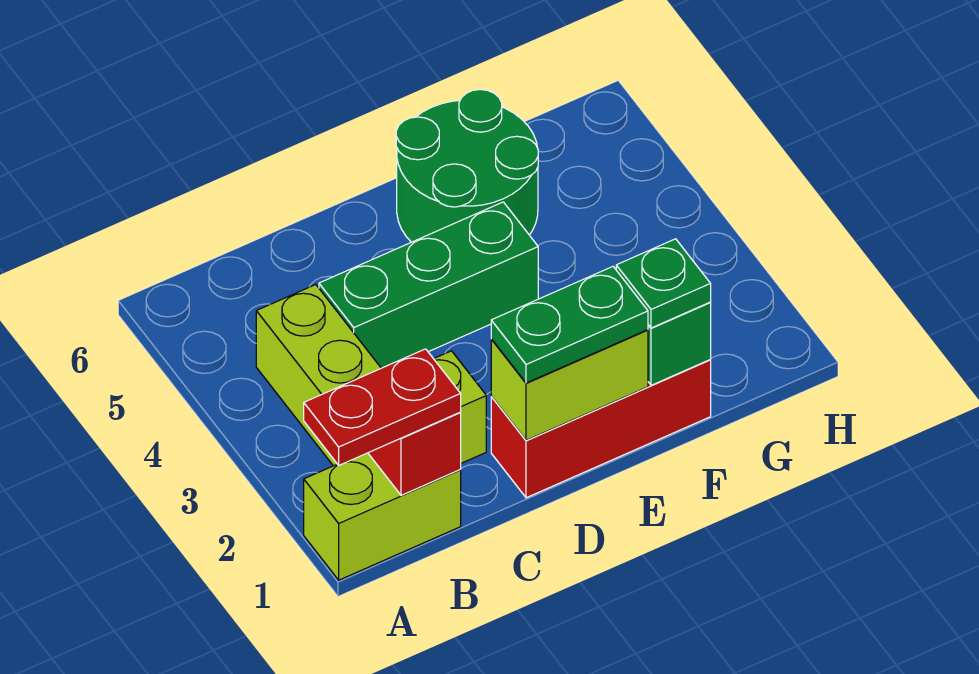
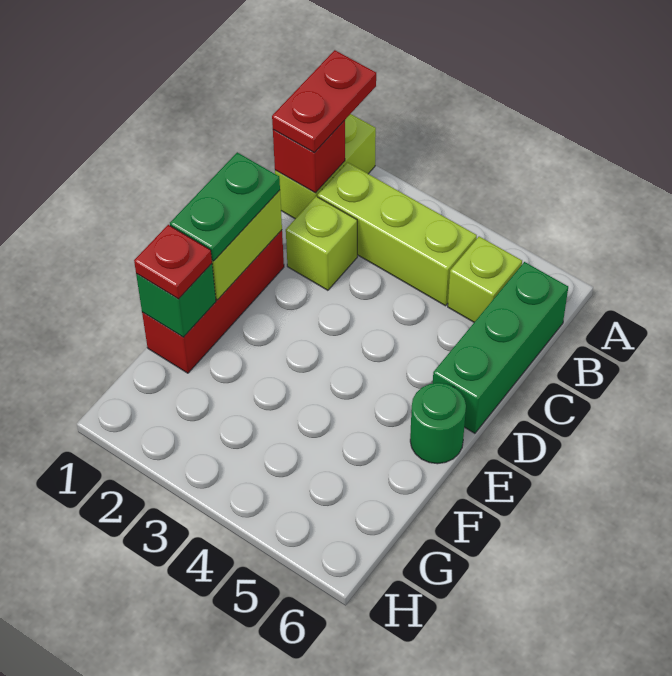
none -> lime 1x1 brick [448,236,522,322]
green 1x3 brick [319,202,538,368] -> green 1x3 brick moved to [433,262,568,433]
green 2x2 round brick [396,89,538,242] -> green 1x1 round brick [410,383,466,464]
green 1x1 plate [616,239,711,328] -> red 1x1 plate [134,225,212,299]

